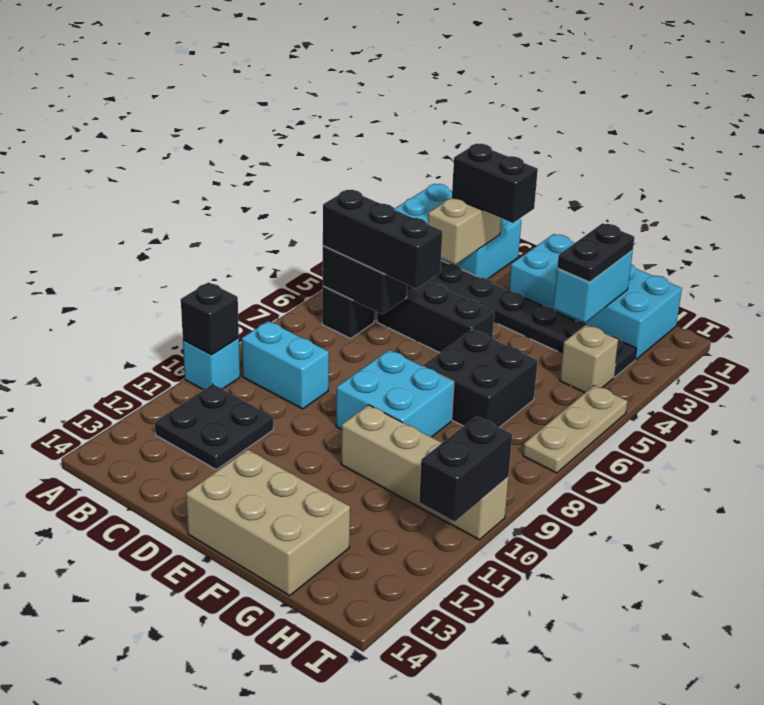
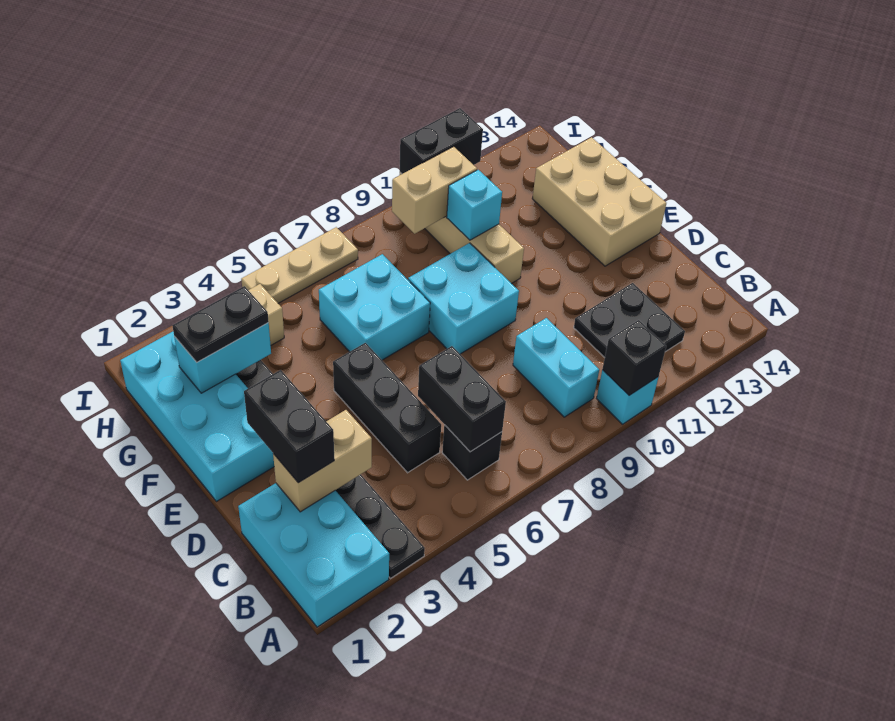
black 1x3 brick [323,190,442,288] -> none
black 2x2 brick [423,330,538,427] -> cyan 2x2 brick [319,254,430,360]
none -> cyan 1x1 brick [447,170,502,240]
none -> tan 1x2 brick [392,147,477,234]

